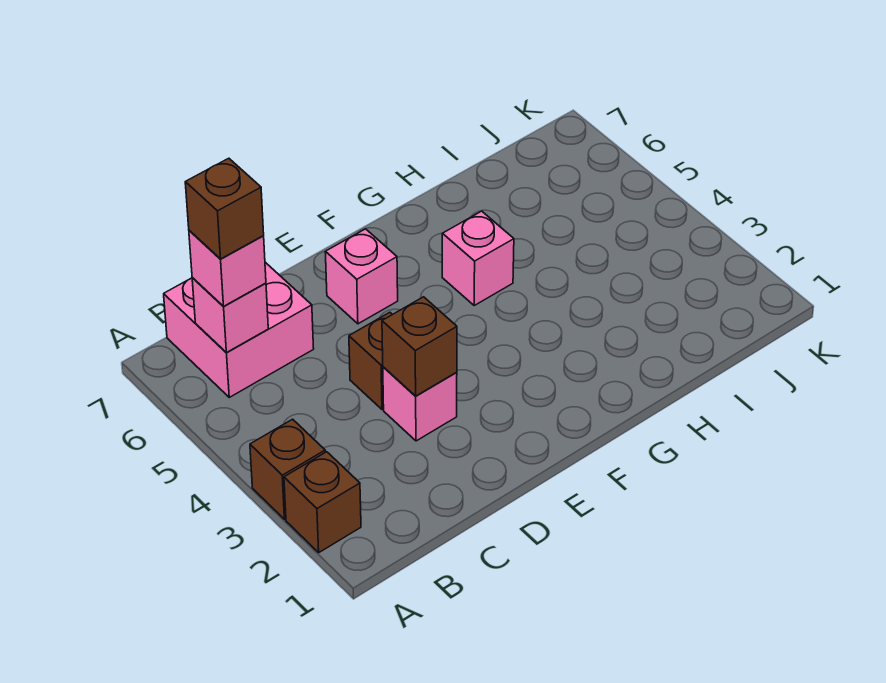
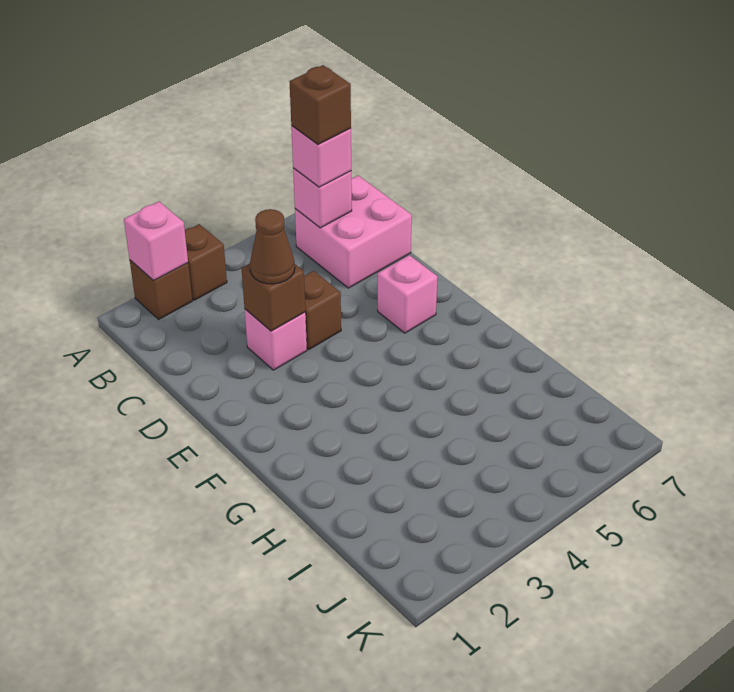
none -> brown 1x1 cone [250,209,295,284]
pink 1x1 brick [442,211,514,305] -> pink 1x1 brick moved to [124,202,188,281]

